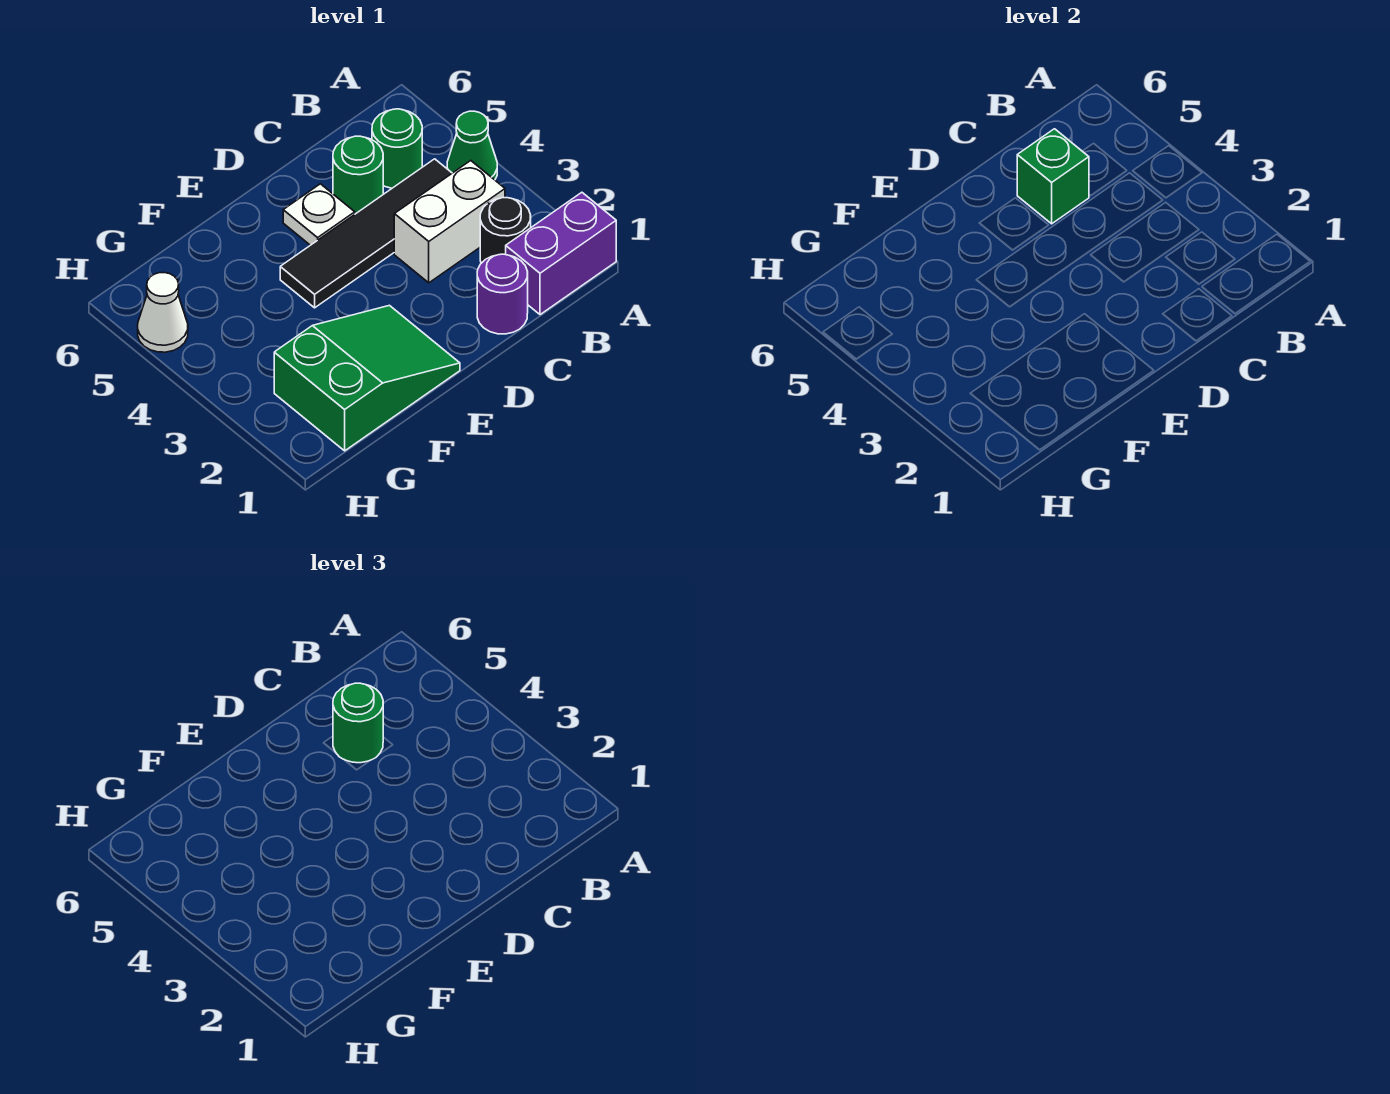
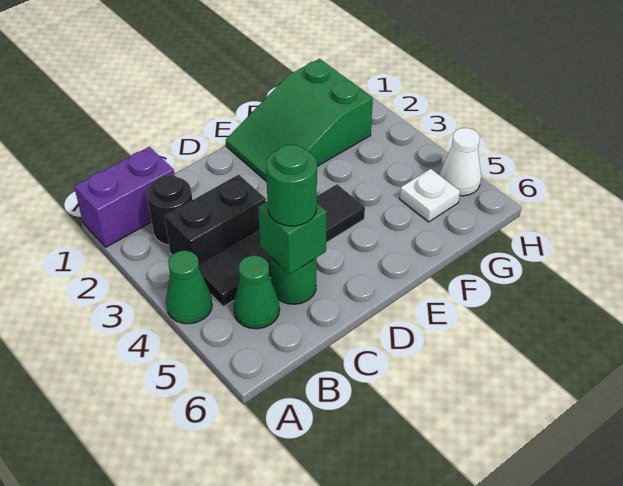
white 1x2 brick [394,161,505,283] -> black 1x2 brick [165,175,266,266]
green 1x1 round brick [372,109,422,188] -> green 1x1 cone [233,256,280,329]
purple 1x1 round brick [477,254,528,334] -> none
white 1x1 plate [283,184,355,245] -> white 1x1 plate moved to [400,169,460,222]

